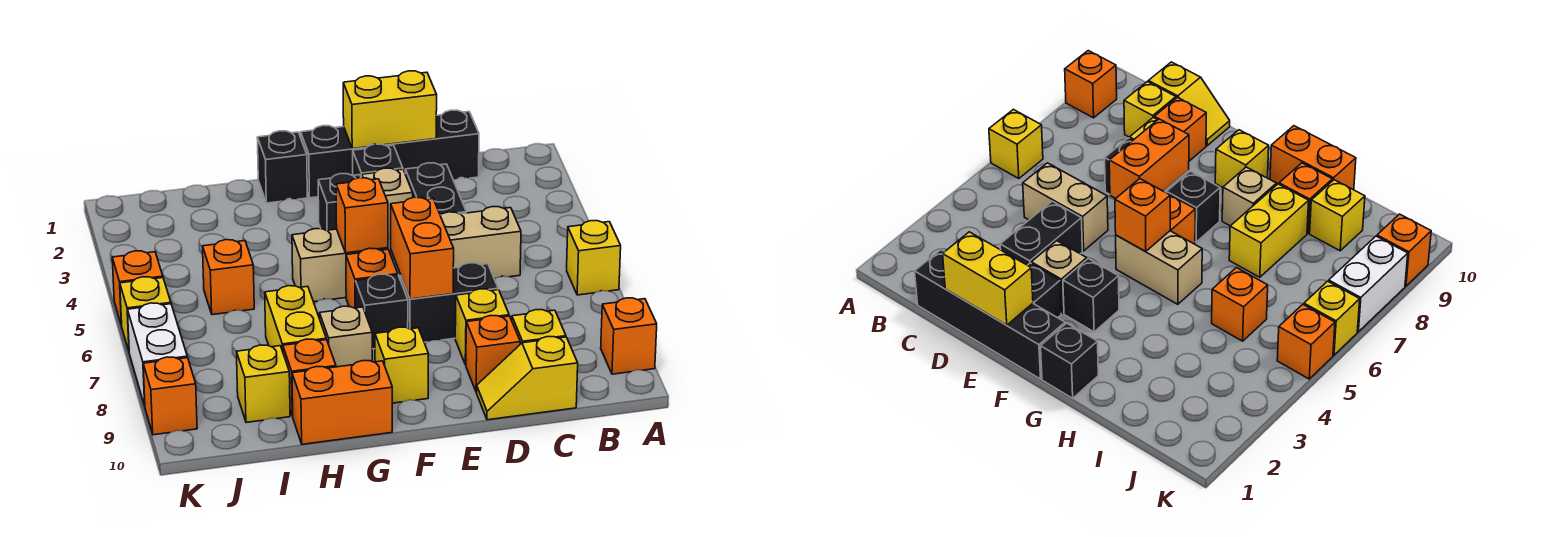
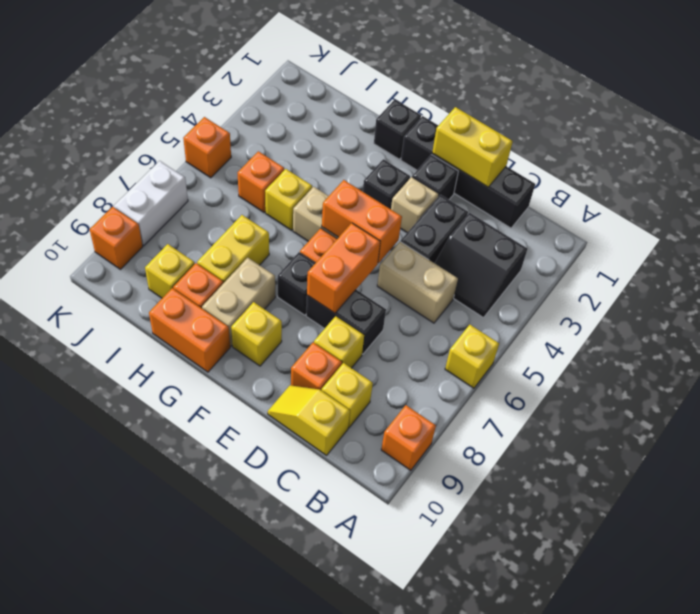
none -> black 2x2 slope [435,213,528,318]
orange 1x1 brick [336,178,388,253] -> orange 1x2 brick [322,180,402,263]
tan 1x1 brick [320,306,372,367] -> tan 1x2 brick [202,258,275,346]
yellow 1x1 brick [120,277,171,351] -> yellow 1x1 brick moved to [265,169,312,230]

